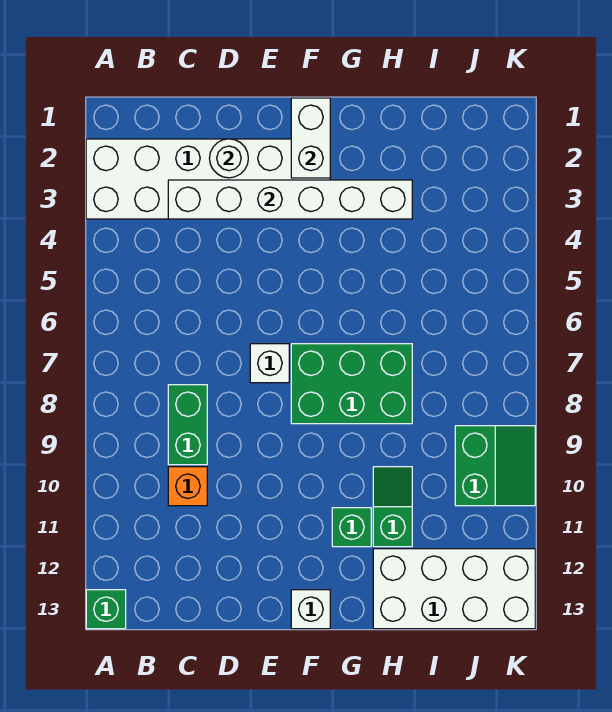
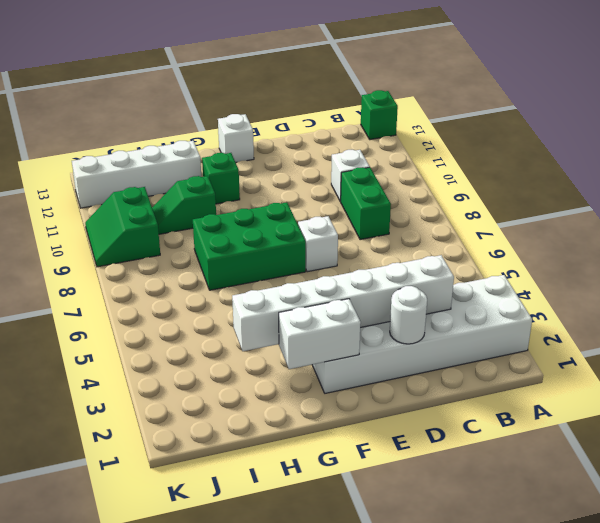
orange 1x1 brick [168,467,207,506] -> white 1x1 brick [331,150,370,201]
white 1x2 brick [291,98,330,178] -> white 1x2 brick turned to [279,299,361,369]
green 1x2 slope [373,467,412,547] -> green 1x2 slope turned to [152,176,216,234]
white 2x4 brick [373,549,535,629] -> white 1x4 brick [72,141,201,208]

